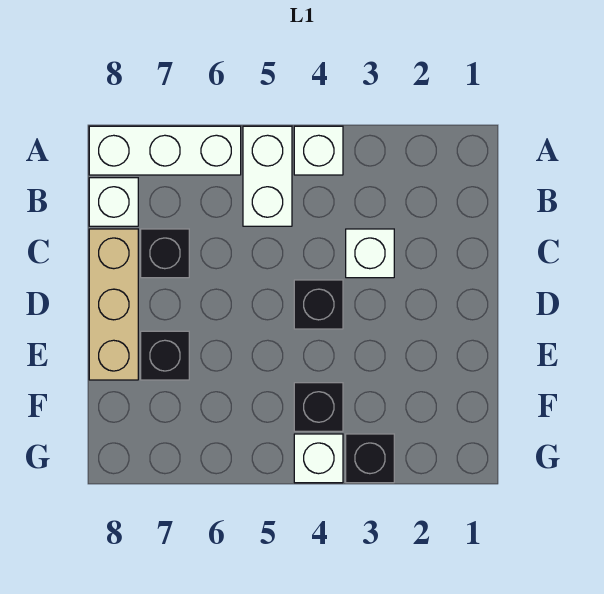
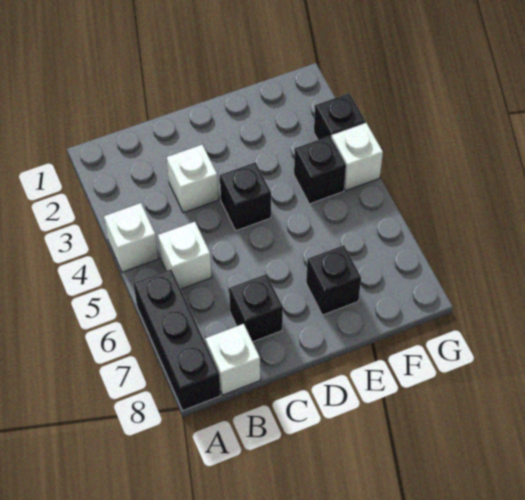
white 1x2 brick [243,126,292,226] -> white 1x1 brick [158,222,212,289]
white 1x3 brick [89,126,241,175] -> black 1x3 brick [134,269,221,410]
tan 1x3 brick [89,229,138,380] -> none

